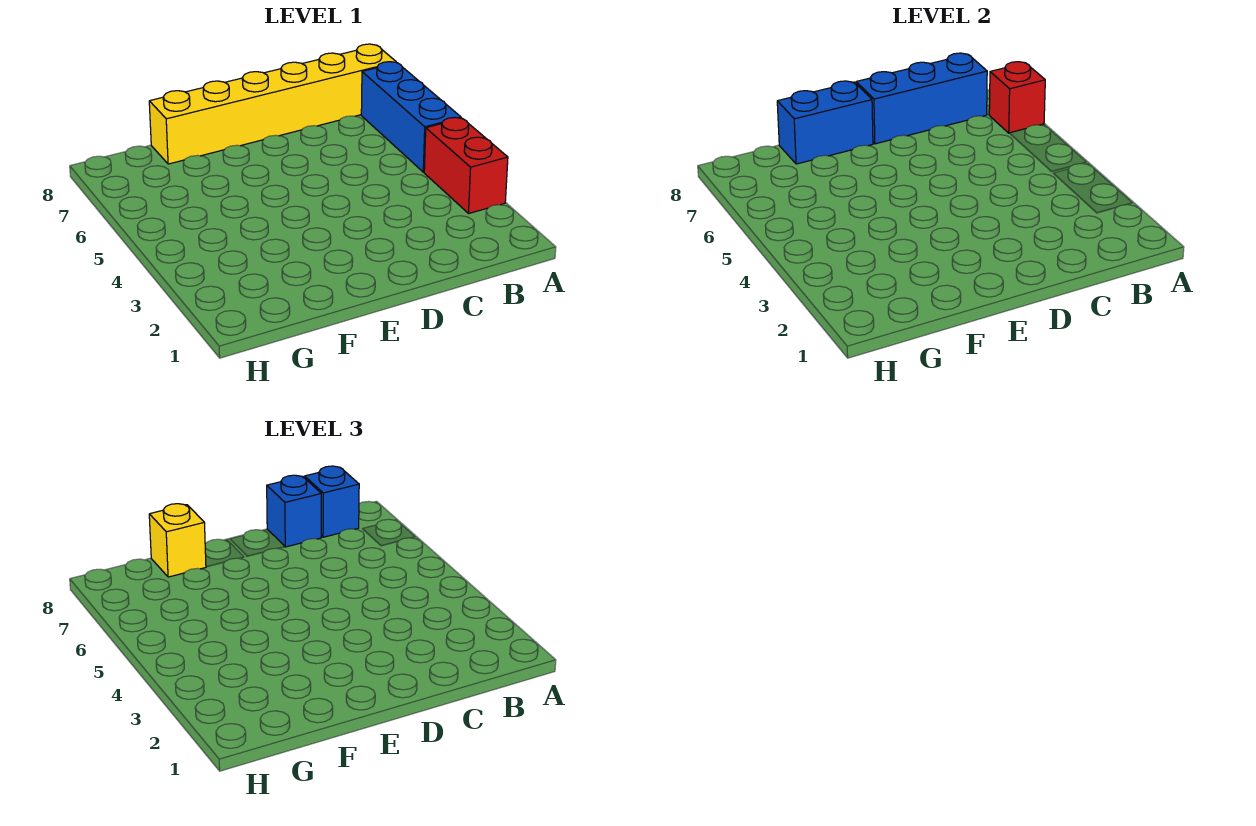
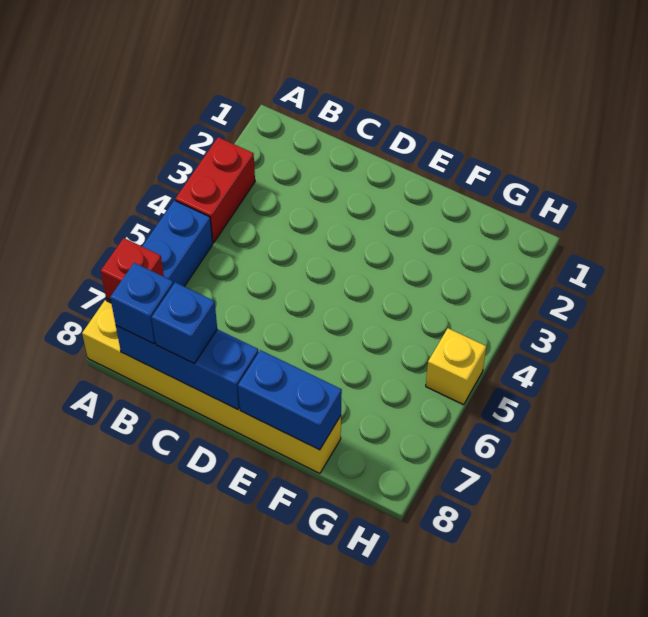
yellow 1x1 brick [149,504,206,577] -> yellow 1x1 brick moved to [426,328,486,405]

